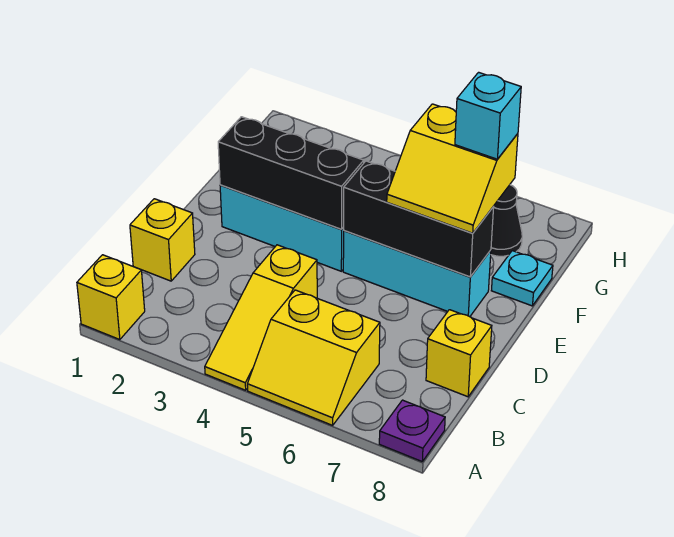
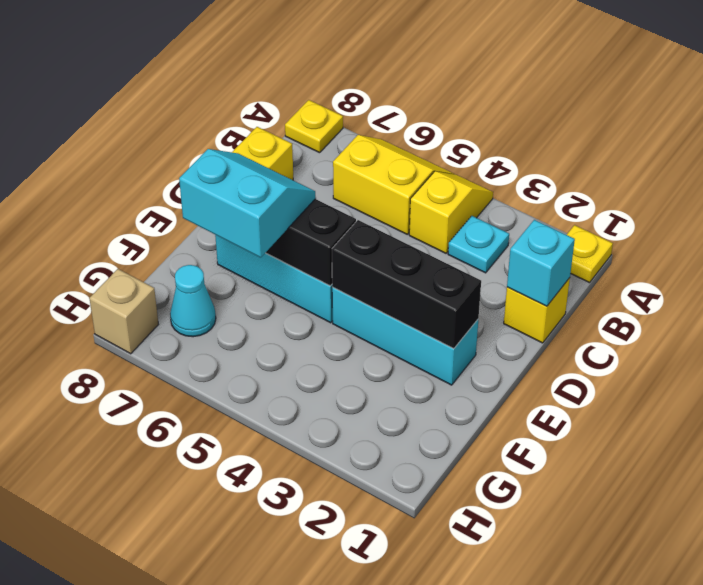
yellow 1x1 brick [77,255,145,340] -> yellow 1x1 plate [567,225,613,283]
yellow 1x3 slope [205,245,317,390] -> yellow 1x2 slope [409,171,493,253]
purple 1x1 plate [379,400,445,461] -> yellow 1x1 plate [285,100,343,153]
yellow 2x2 slope [387,104,518,233] -> cyan 2x2 slope [179,149,316,257]
cyan 1x1 brick [455,72,521,159] -> cyan 1x1 brick moved to [507,220,575,306]
cyan 1x1 plate [491,251,553,306] -> cyan 1x1 plate moved to [448,216,509,273]
black 1x1 cone [491,185,522,256] -> cyan 1x1 cone [170,265,216,337]
none -> tan 1x1 brick [89,269,158,354]

